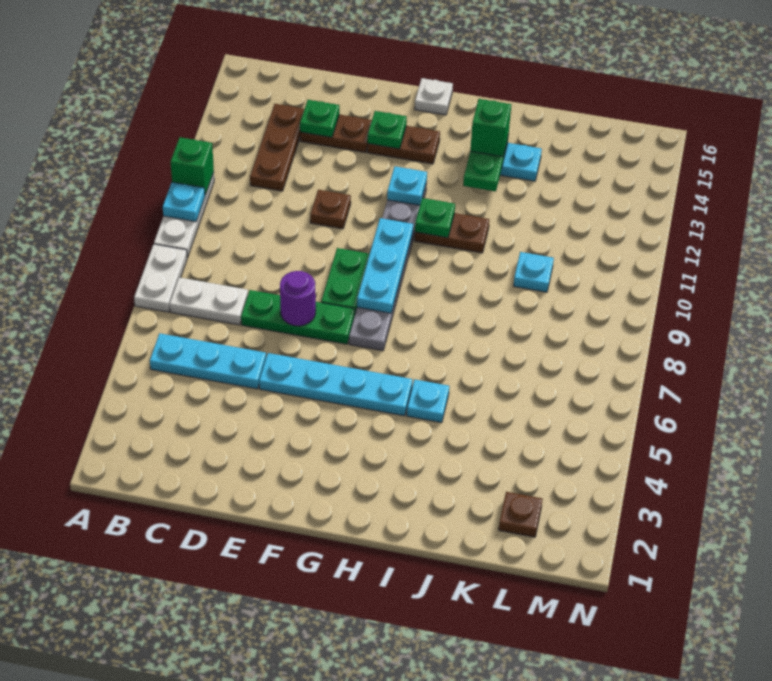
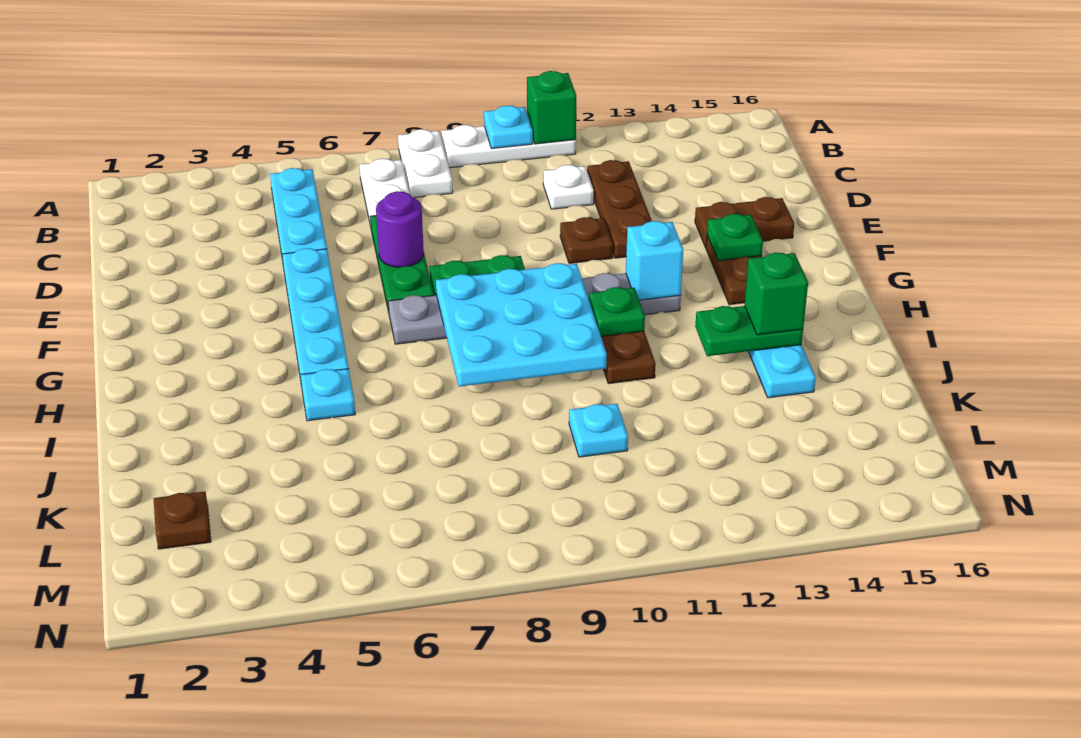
white 1x2 plate [134,244,187,312] -> white 1x2 plate turned to [398,129,453,198]
brown 1x3 plate [250,104,304,191] -> brown 1x3 plate turned to [587,160,652,258]
brown 1x2 plate [300,114,372,152] -> brown 1x2 plate turned to [695,197,794,247]
green 1x1 plate [300,100,339,137] -> none
cyan 1x3 plate [357,218,413,313] -> cyan 3x3 plate [436,263,607,387]
cyan 1x1 plate [387,166,427,205] -> cyan 1x1 brick [626,221,683,300]
white 1x1 plate [415,78,453,115] -> white 1x1 plate moved to [543,165,594,209]

